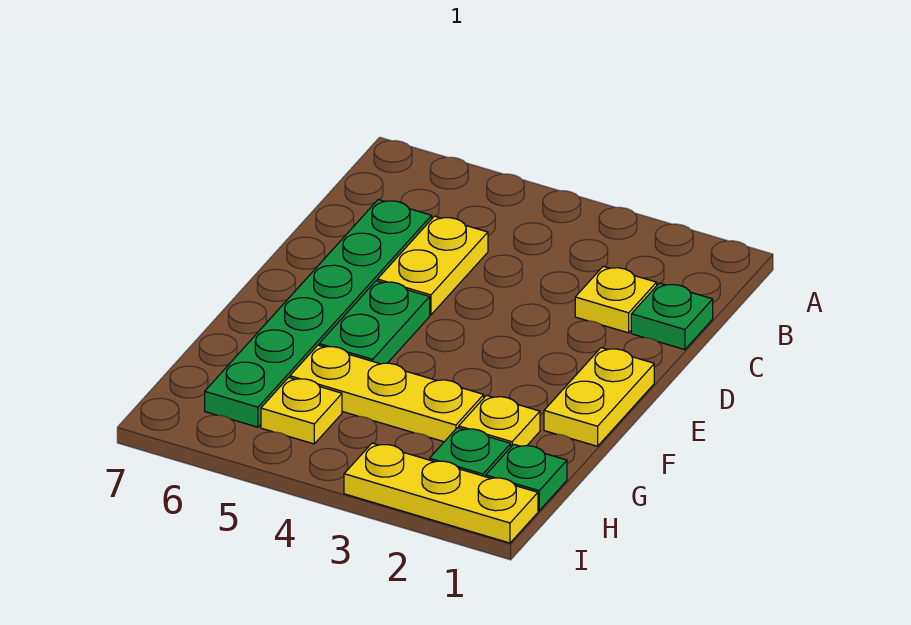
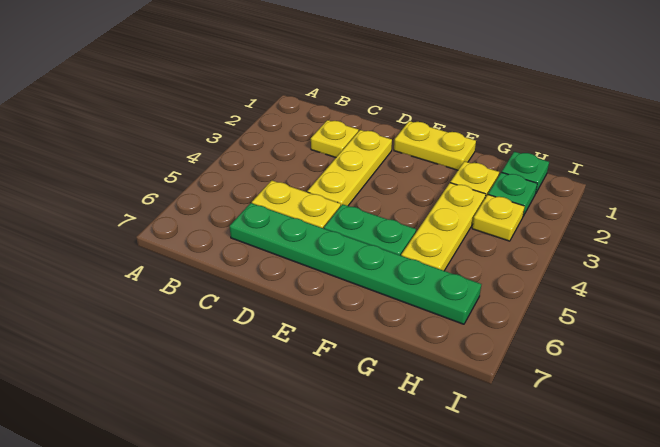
green 1x1 plate [631,283,713,350] -> none
yellow 1x1 plate [261,378,342,444] -> yellow 1x1 plate moved to [472,195,525,241]
yellow 1x3 plate [344,443,538,543] -> yellow 1x3 plate moved to [307,130,392,206]

